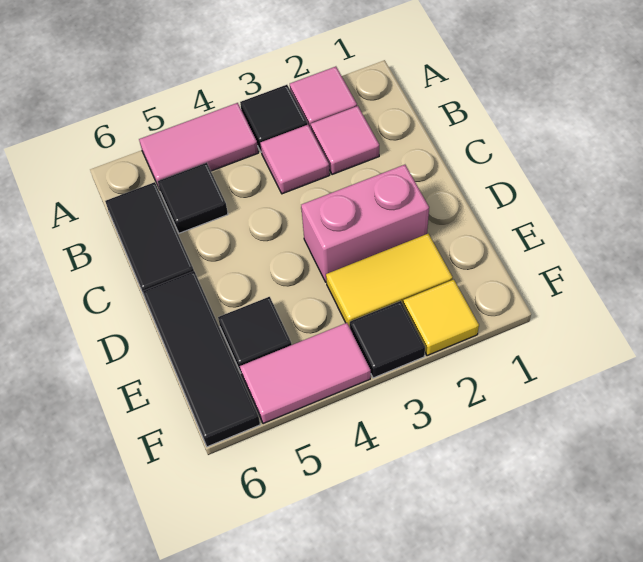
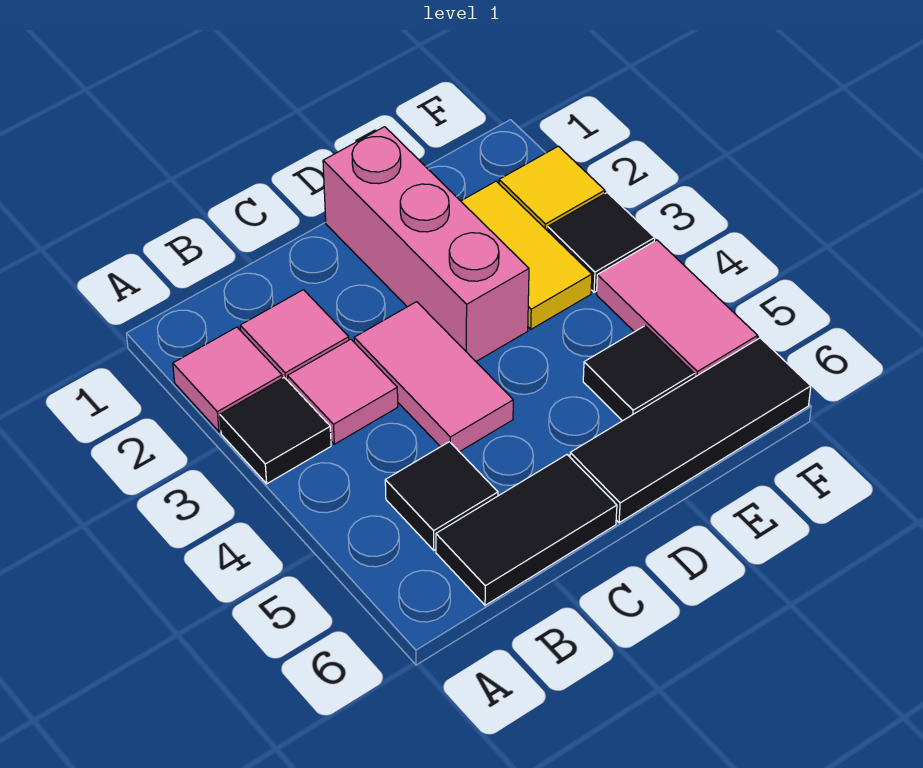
pink 1x2 tile [139,103,258,190] -> pink 1x2 tile moved to [354,302,513,452]
pink 1x2 brick [301,165,429,282] -> pink 1x3 brick [323,127,529,361]

